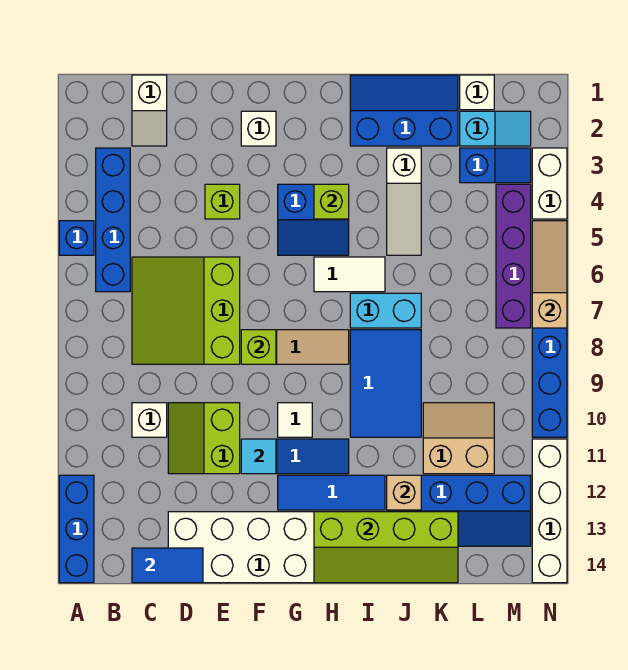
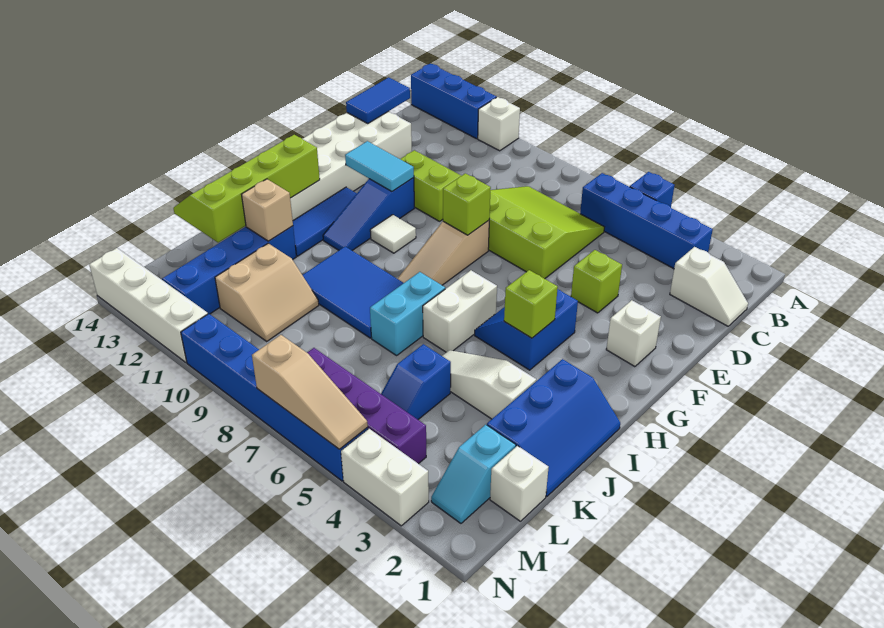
white 1x2 slope [132,75,167,146] -> white 1x2 slope turned to [670,247,748,326]
white 1x1 brick [132,403,167,437] -> white 1x1 brick moved to [478,97,520,151]
cyan 1x1 tile [241,439,276,474] -> cyan 1x2 tile [345,141,414,191]
white 1x2 tile [314,257,385,292] -> white 1x2 brick [423,270,497,352]
blue 1x2 slope [460,148,531,183] -> blue 1x2 slope moved to [381,344,451,419]

